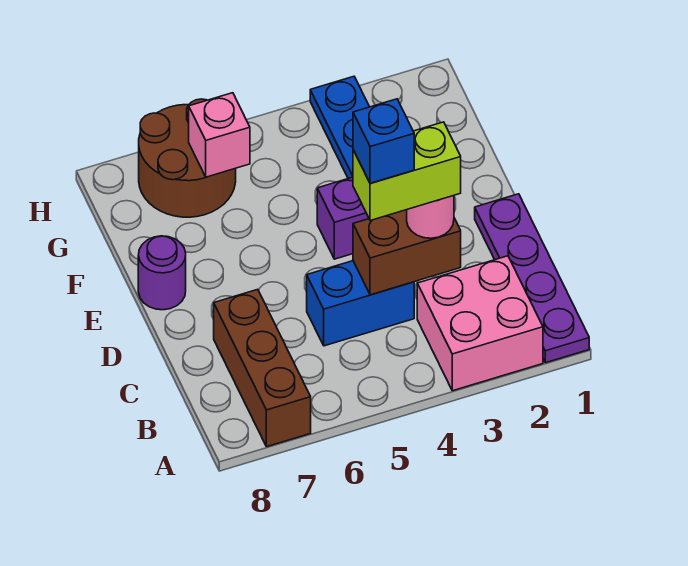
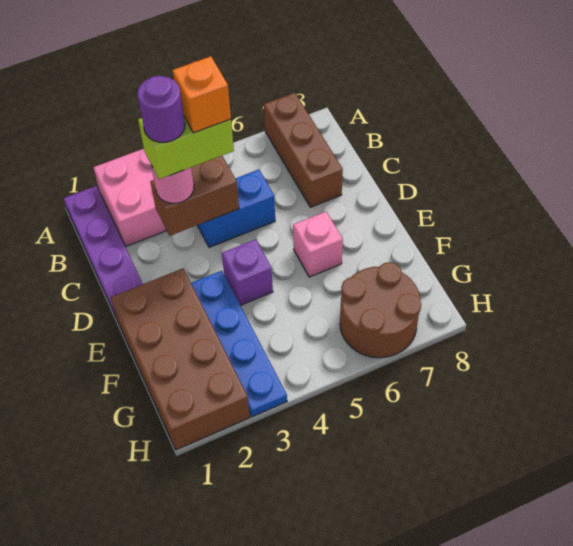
blue 1x1 brick [353,99,414,183] -> orange 1x1 brick [173,56,231,133]
none -> brown 2x4 brick [111,268,250,450]
purple 1x1 round brick [138,236,186,310] -> purple 1x1 round brick moved to [137,76,185,142]
pink 1x1 brick [189,93,250,177] -> pink 1x1 brick moved to [293,212,343,277]

